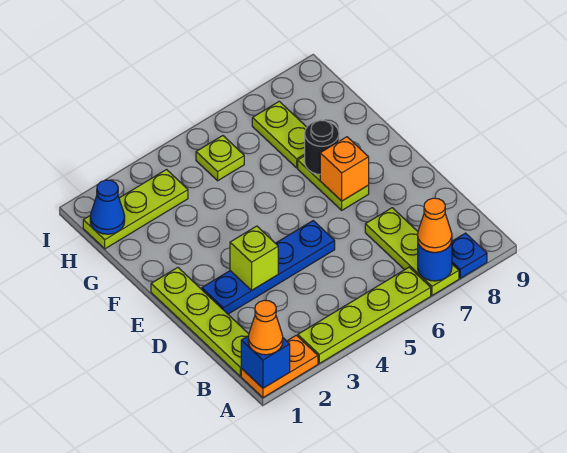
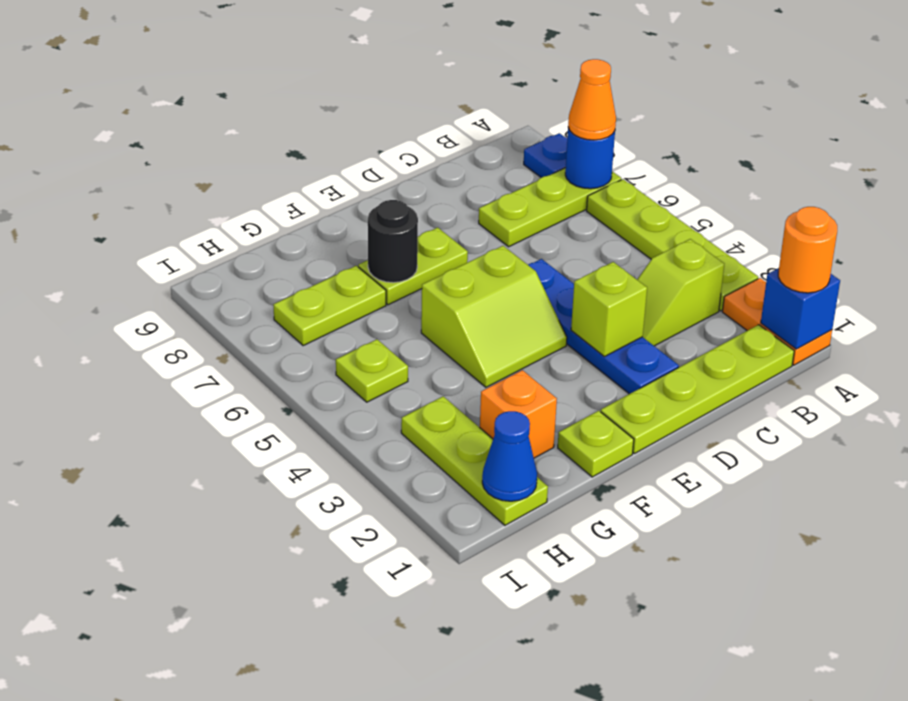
orange 1x1 cone [248,300,283,355] -> orange 1x1 round brick [778,207,837,293]
none -> lime 1x2 slope [637,239,724,346]
none -> lime 2x2 slope [421,246,567,387]
orange 1x1 brick [320,137,369,201] -> orange 1x1 brick moved to [480,370,557,458]
none -> lime 1x1 plate [558,411,634,477]

